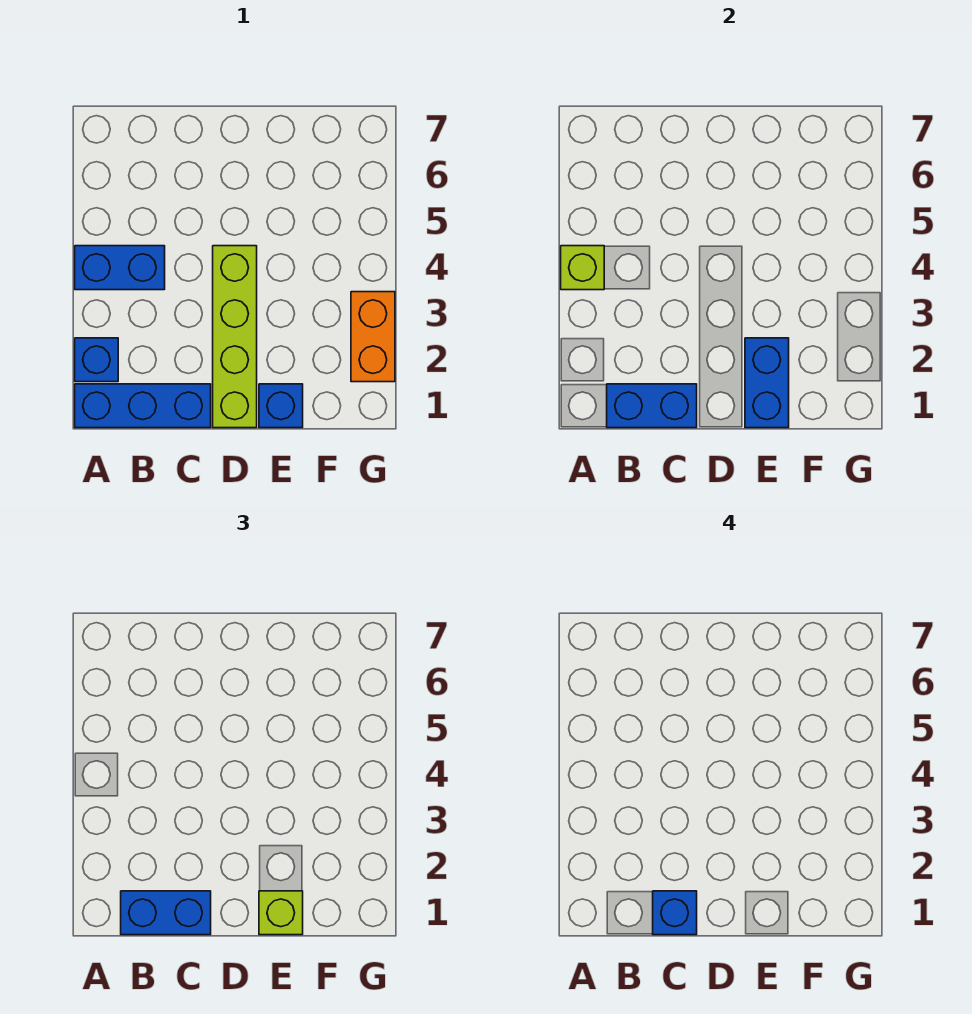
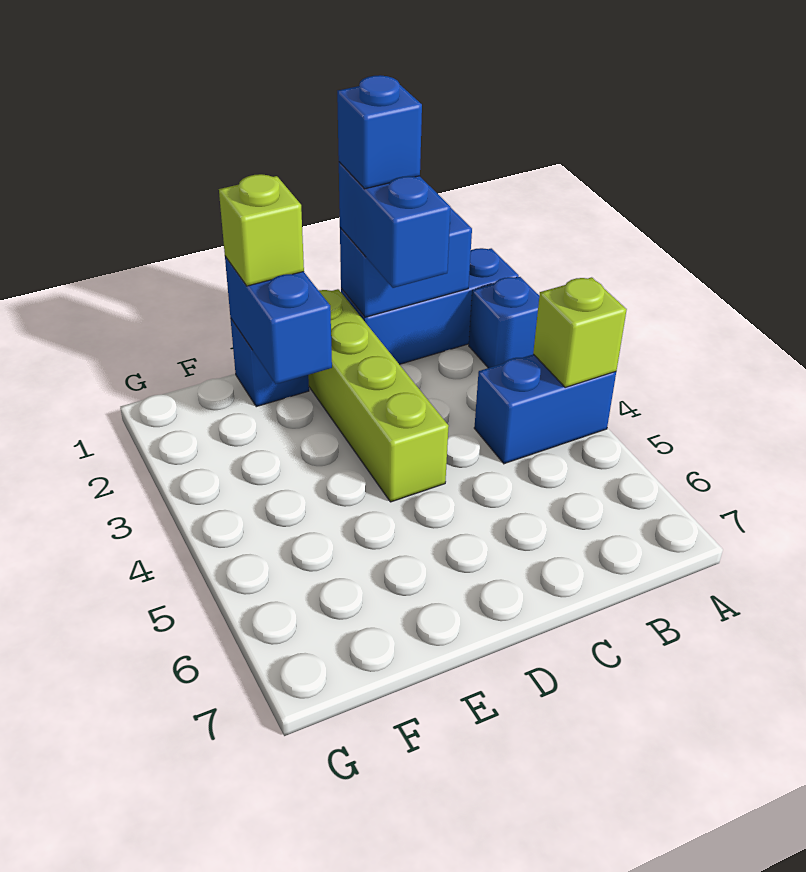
blue 1x2 brick [121,891,211,935] -> blue 1x2 brick turned to [339,162,451,288]
orange 1x2 brick [351,292,395,382] -> none

